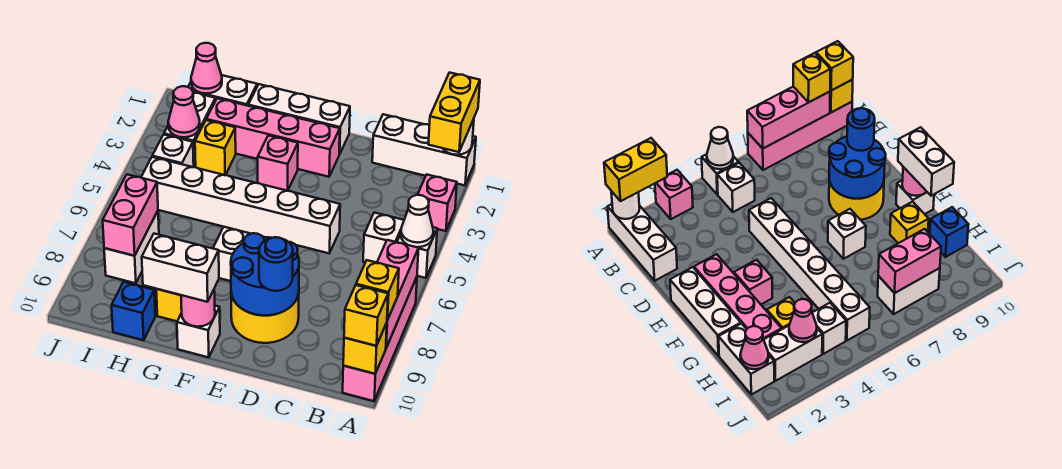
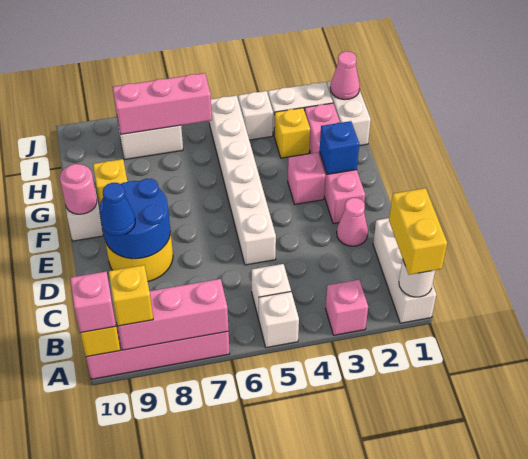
yellow 1x2 brick [428,73,480,152] -> yellow 1x2 brick turned to [389,188,447,275]
white 1x1 cone [401,195,434,247] -> none
yellow 1x1 brick [344,285,388,346] -> pink 1x1 brick [70,272,116,333]
blue 1x1 round brick [259,237,293,291] -> blue 1x1 cone [101,183,135,236]
white 1x3 brick [248,84,350,154] -> none
white 1x1 brick [213,227,250,281] -> none
white 1x2 brick [142,234,219,302] -> none
blue 1x1 brick [112,282,155,340] -> blue 1x1 brick moved to [320,121,359,174]
pink 1x1 cone [168,86,200,137] -> pink 1x1 cone moved to [337,198,368,246]
pink 1x2 brick [103,174,158,256] -> pink 1x3 brick [113,73,212,134]

